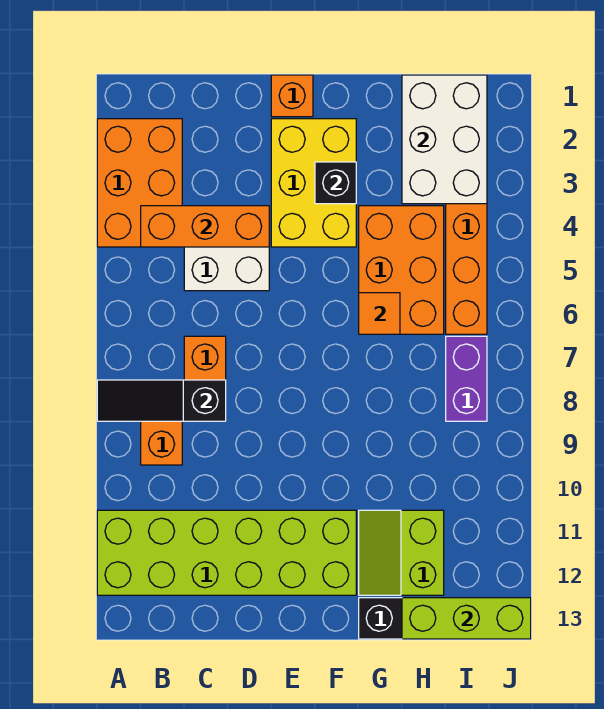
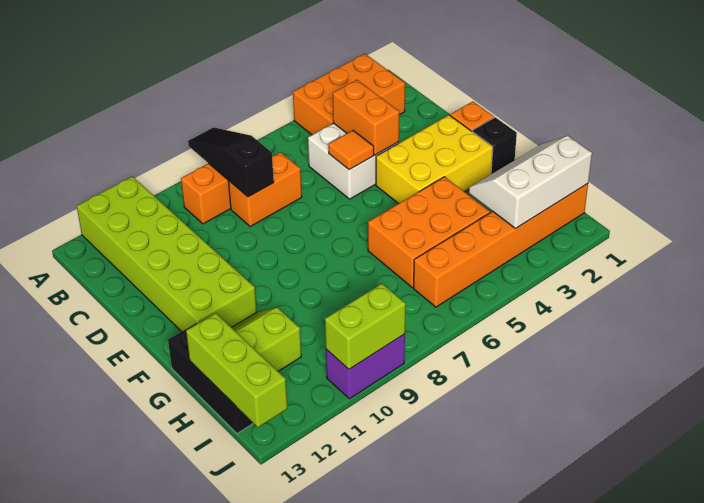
orange 1x3 brick [141,206,269,247] -> orange 1x2 brick [333,80,399,155]
black 1x1 brick [315,162,356,204] -> black 1x1 brick moved to [472,117,517,174]
orange 1x1 tile [359,293,400,334] -> orange 1x1 tile moved to [328,130,374,170]
white 2x3 brick [402,75,487,204] -> white 2x3 slope [469,136,592,228]
purple 1x2 brick [446,336,487,421] -> purple 1x2 brick moved to [326,334,405,399]
none -> lime 1x2 brick [325,284,406,369]

